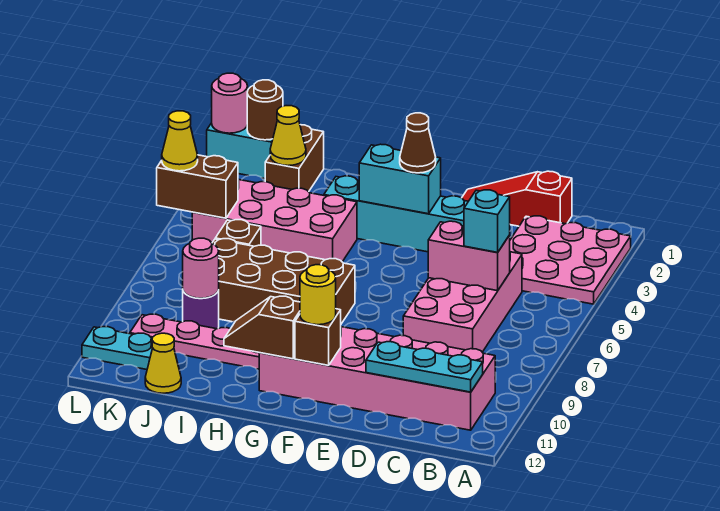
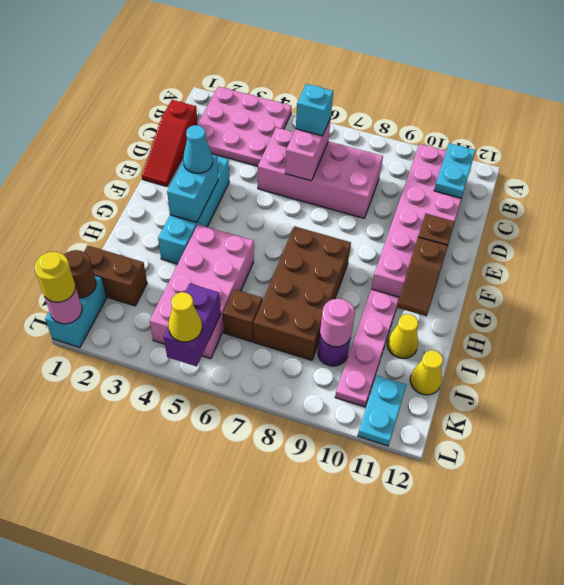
cyan 1x3 plate [366,342,483,392] -> cyan 1x2 plate [434,143,476,198]
brown 1x1 cone [400,113,436,173] -> cyan 1x1 cone [183,125,213,173]
yellow 1x1 round brick [300,265,336,325] -> yellow 1x1 round brick moved to [35,252,75,302]
yellow 1x1 cone [270,106,306,166] -> yellow 1x1 cone moved to [387,314,418,359]
brown 1x2 brick [157,155,238,218] -> purple 1x2 brick [164,284,221,367]

